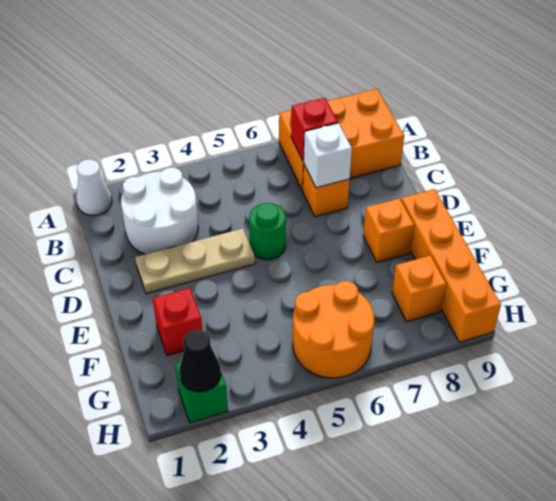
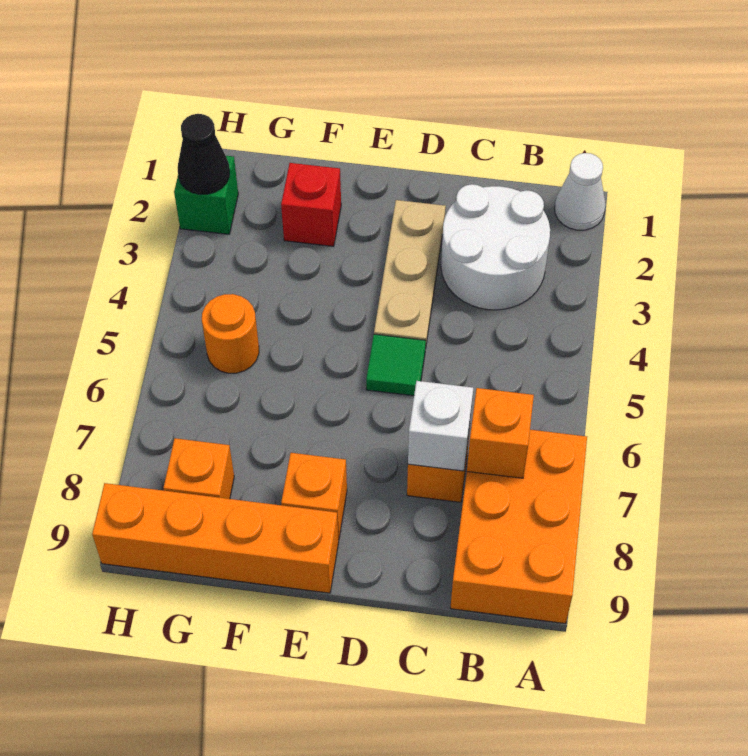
red 1x1 brick [291,98,338,161] -> orange 1x1 brick [467,388,534,478]
green 1x1 round brick [249,203,286,260] -> green 1x1 tile [366,334,426,396]
orange 2x2 round brick [293,281,374,378] -> orange 1x1 round brick [202,294,259,373]

